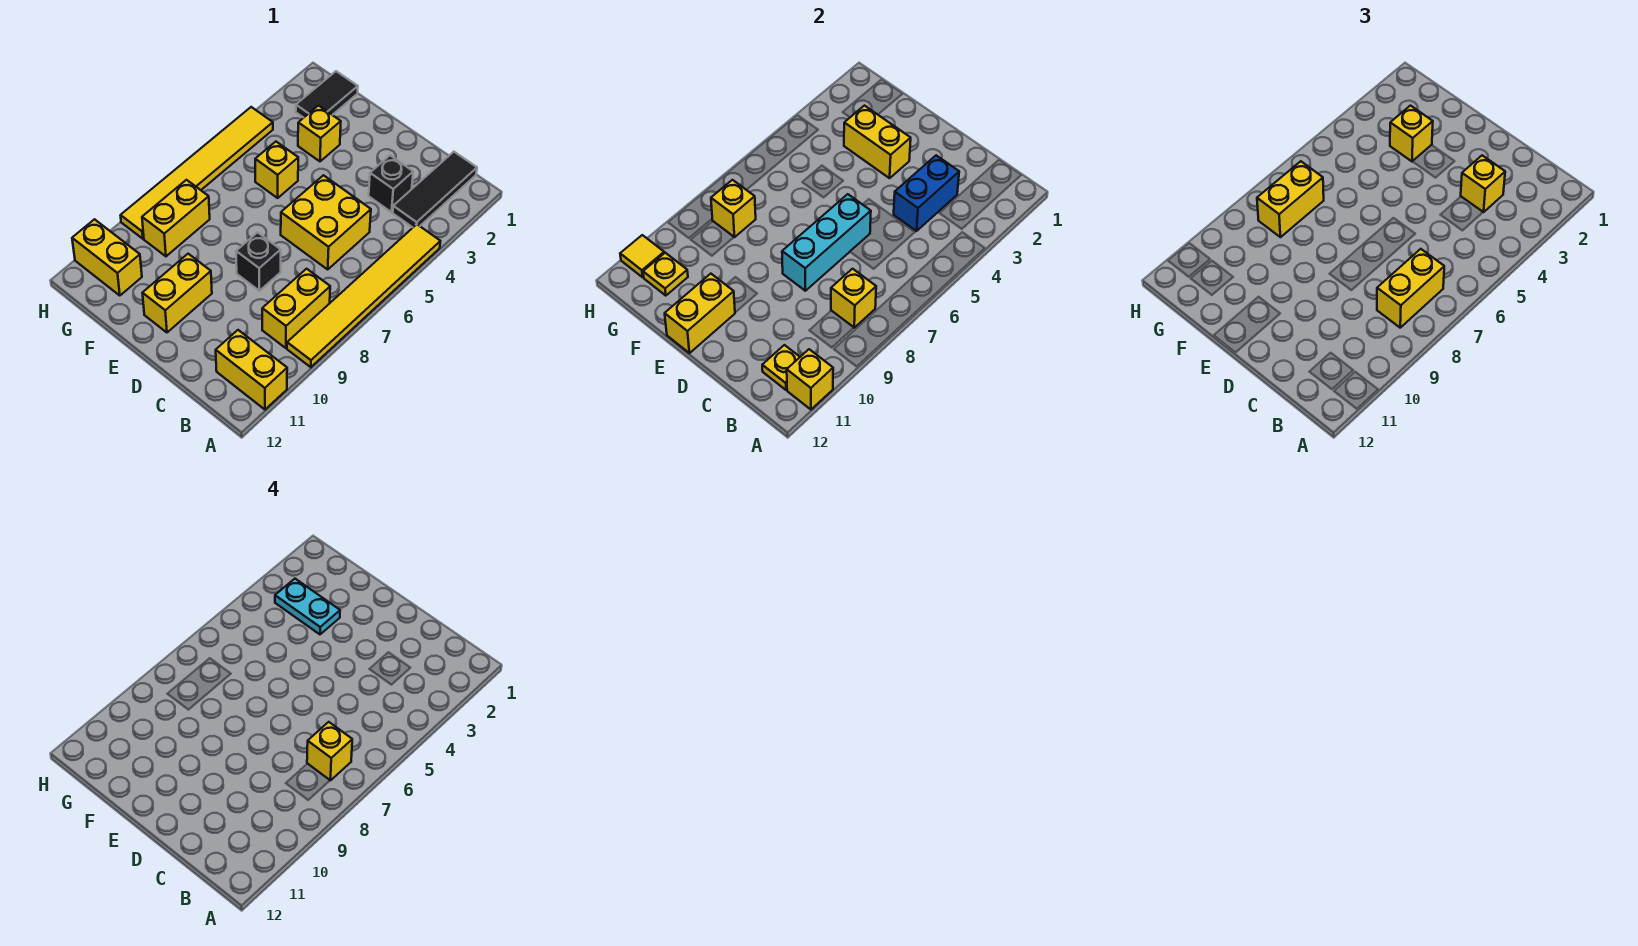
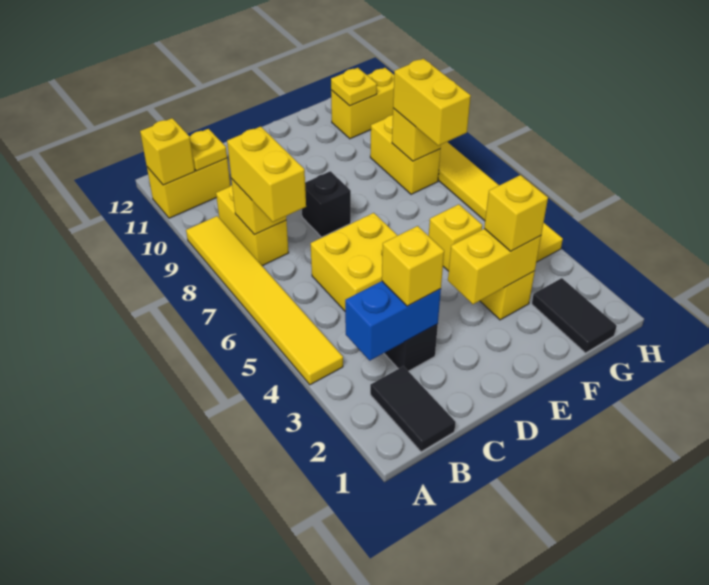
black 1x3 tile [393,152,477,227] -> black 1x2 tile [370,366,456,452]
yellow 1x1 brick [307,722,352,780] -> none
blue 1x2 brick [894,155,959,231] -> blue 1x2 brick turned to [345,281,441,360]
cyan 1x3 brick [782,194,871,291] -> none
yellow 1x2 brick [143,254,212,332] -> none
yellow 1x2 brick [665,274,735,353] -> none
cyan 1x2 plate [275,579,340,634] -> none
yellow 1x1 tile [620,235,664,277] -> none

